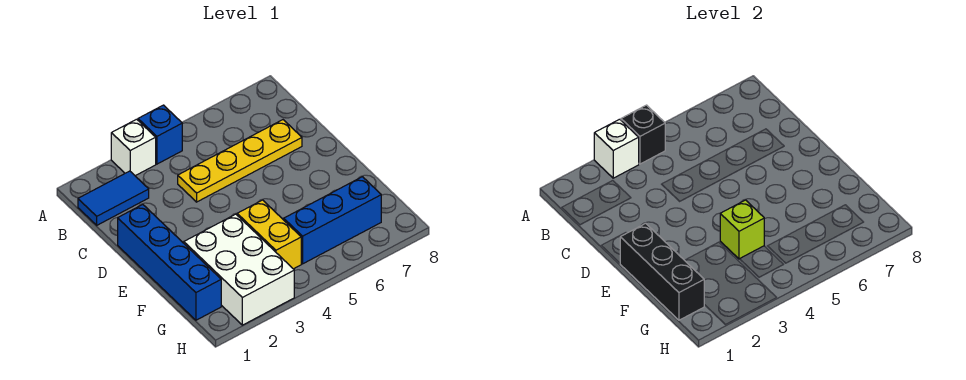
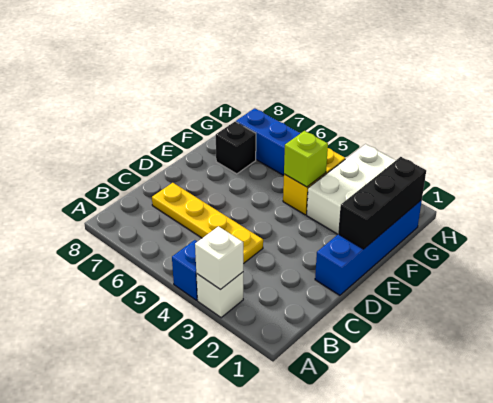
black 1x1 brick [621,105,665,164] -> black 1x1 brick moved to [216,122,256,174]
blue 1x2 tile [78,171,149,225] -> none

